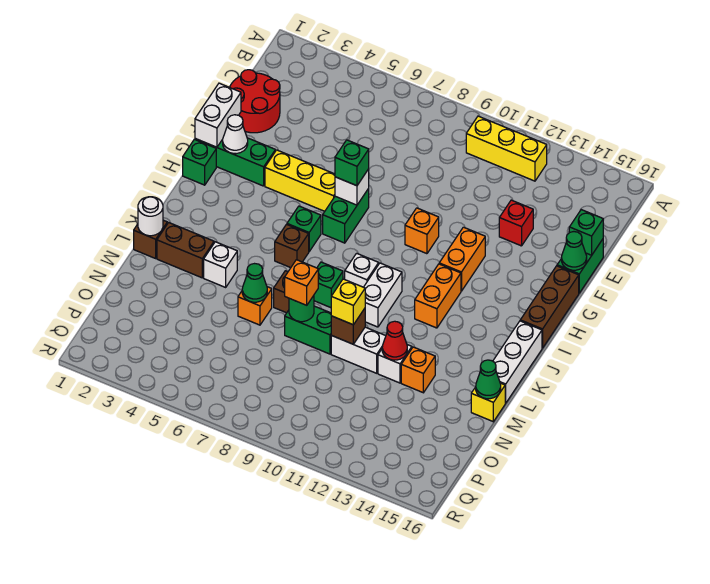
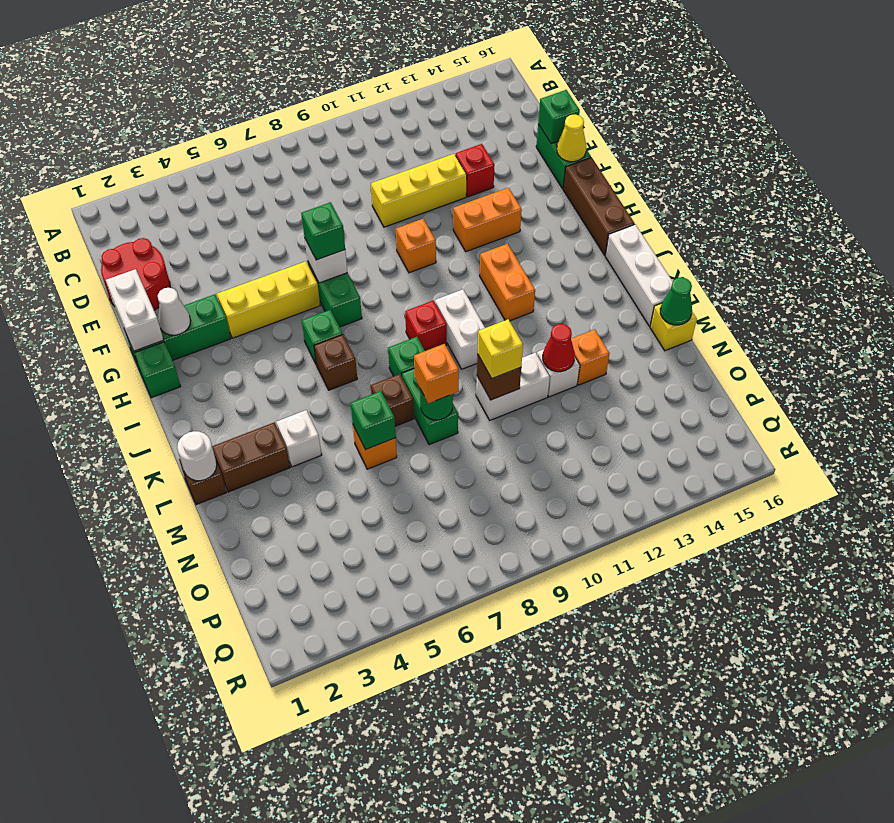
yellow 1x3 brick [466,116,547,181] -> yellow 1x3 brick moved to [371,154,467,227]
green 1x1 cone [562,232,587,270] -> yellow 1x1 cone [557,114,586,162]
orange 1x2 brick [439,227,485,291] -> orange 1x2 brick turned to [453,188,522,252]
white 1x1 brick [345,253,379,287] -> red 1x1 brick [405,301,447,351]
green 1x1 cone [242,264,267,302] -> green 1x1 brick [351,391,396,450]
green 1x2 brick [285,306,332,354] -> green 1x2 brick turned to [402,369,458,445]

